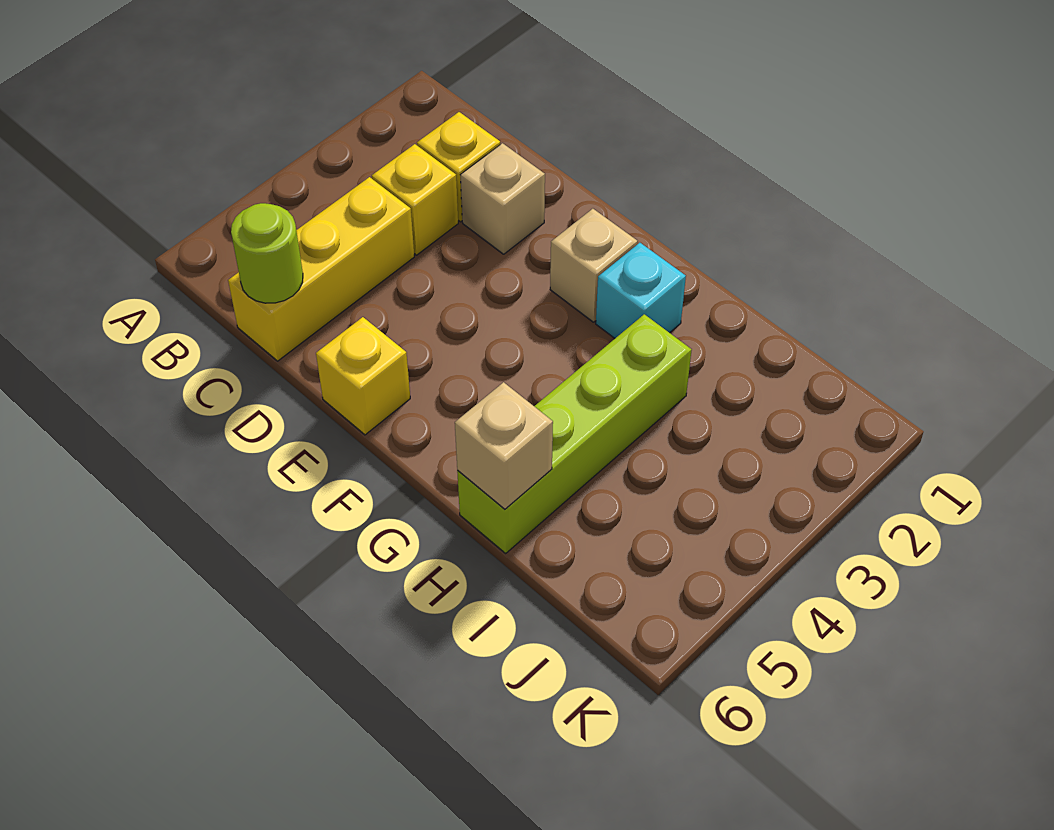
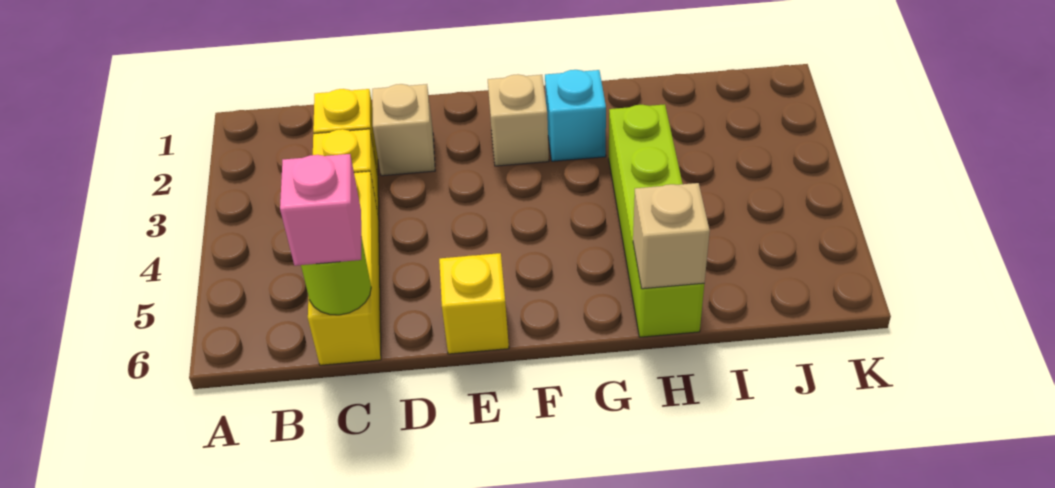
none -> pink 1x1 brick [280,154,361,266]

